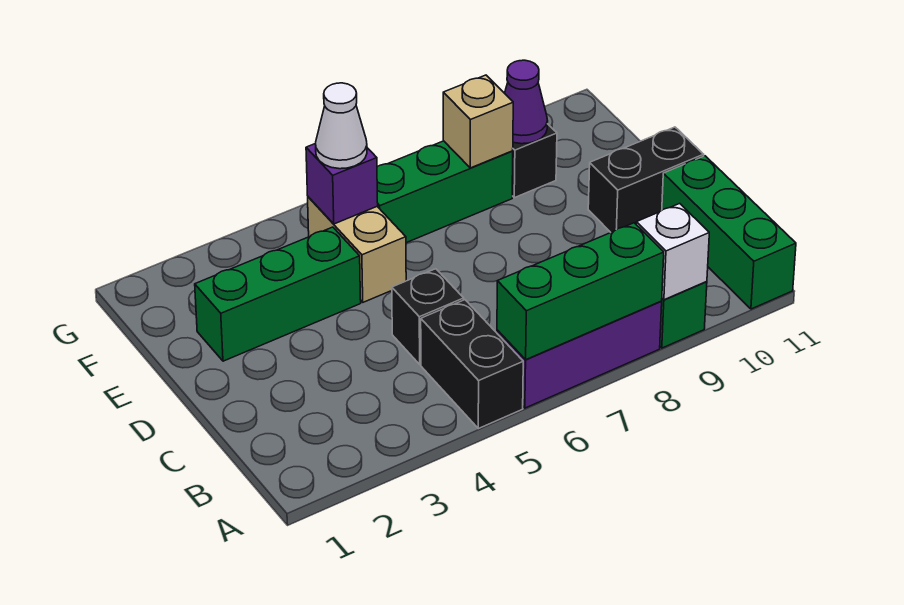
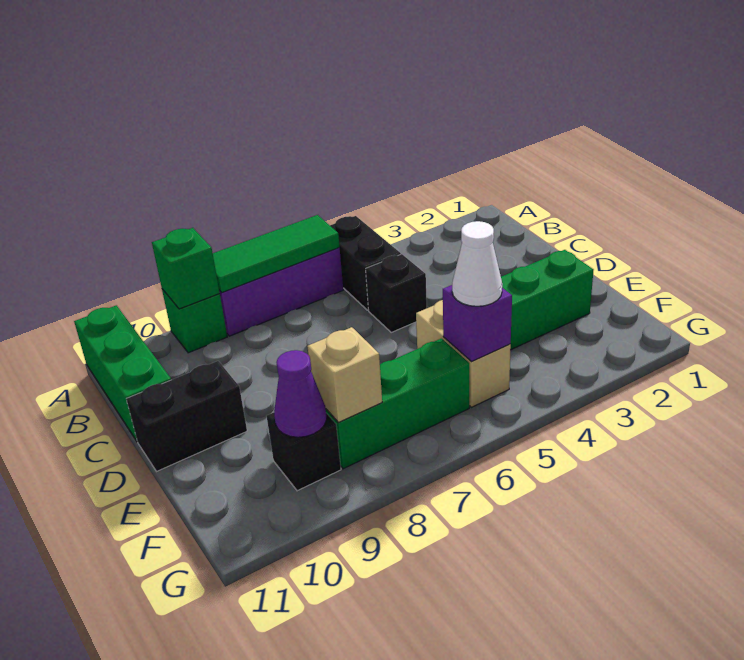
green 1x3 brick [497,223,664,359] -> green 1x3 tile [213,215,339,292]
white 1x1 brick [636,203,709,300] -> green 1x1 brick [152,228,220,309]

